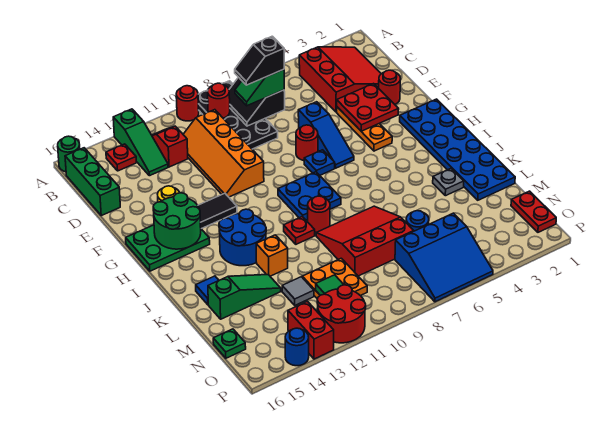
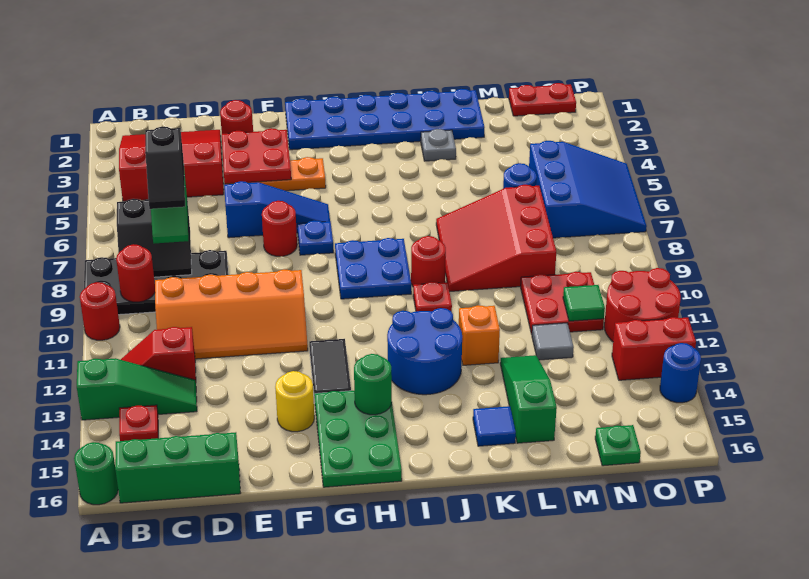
green 2x2 round brick [153,193,201,249] -> green 1x1 round brick [354,354,392,415]
orange 2x2 plate [302,258,367,299] -> red 2x2 plate [521,272,604,334]

